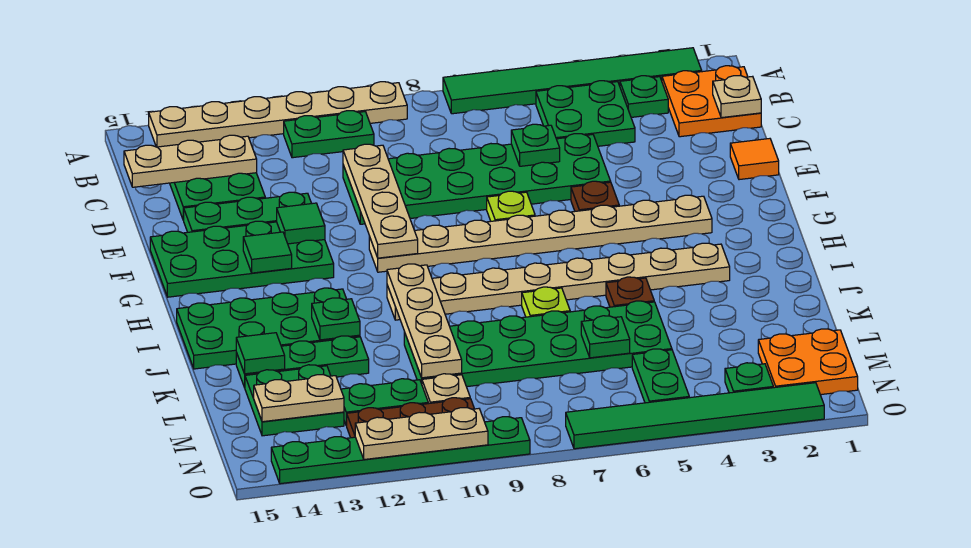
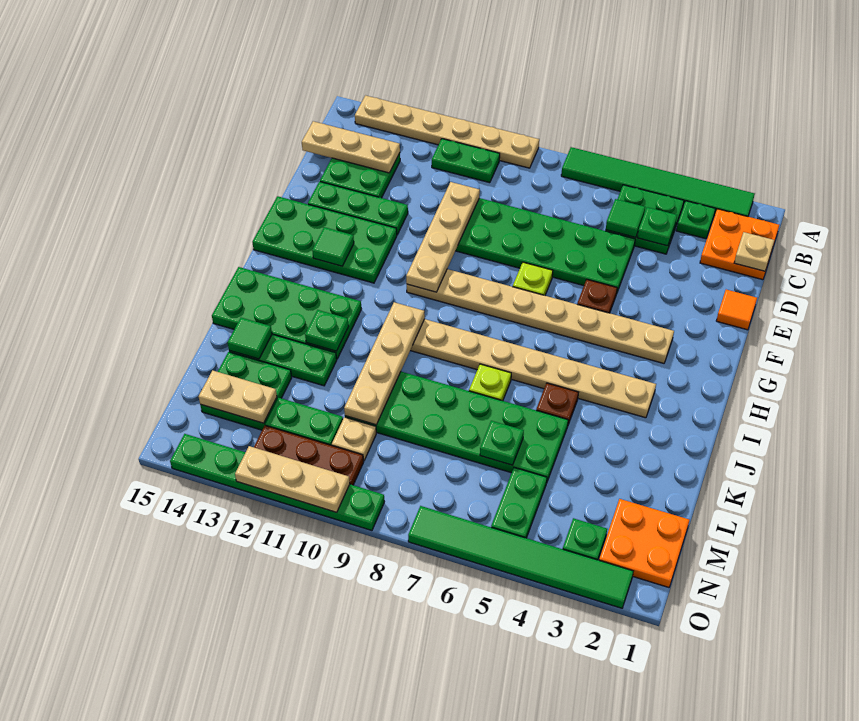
green 1x1 plate [511,124,560,166] -> green 1x1 plate moved to [637,207,677,246]
green 1x1 tile [277,203,325,244] -> green 1x1 tile moved to [606,199,645,237]

